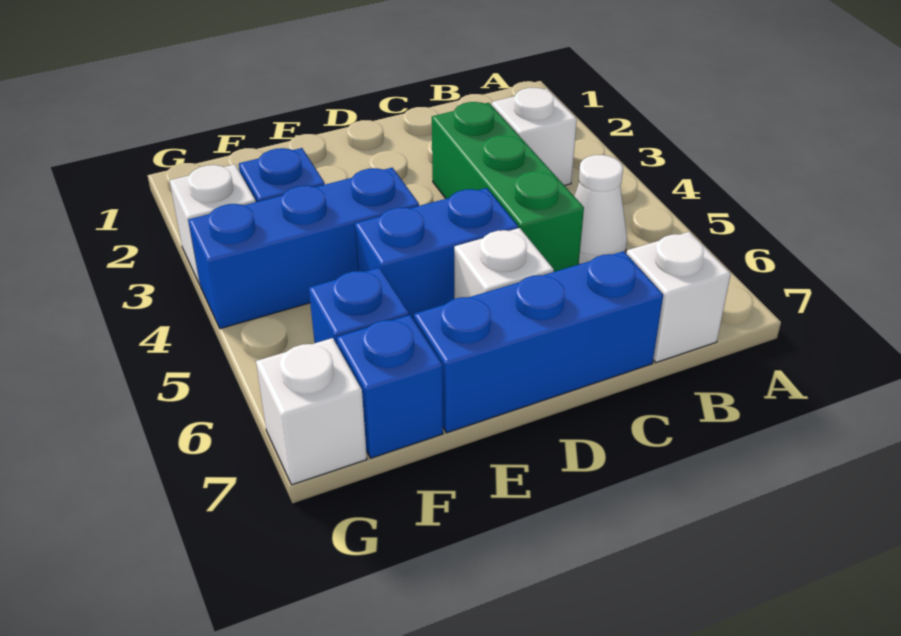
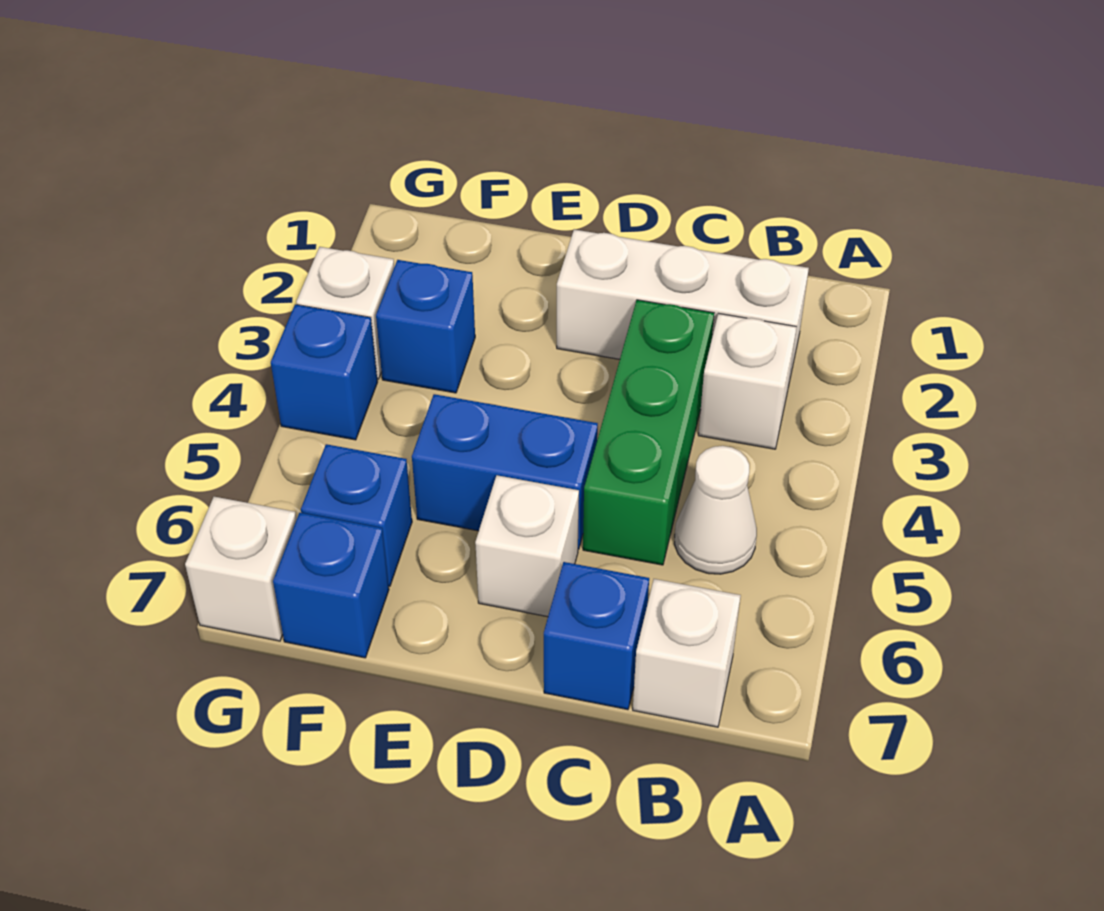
none -> white 1x3 brick [557,229,809,386]
blue 1x3 brick [414,251,663,433] -> blue 1x1 brick [544,562,649,710]
blue 1x3 brick [188,168,419,329] -> blue 1x1 brick [271,304,378,440]

